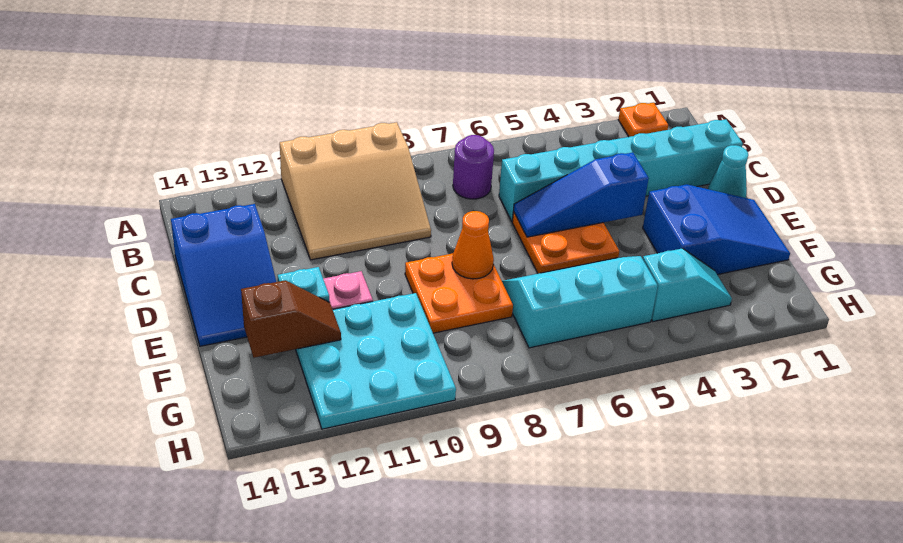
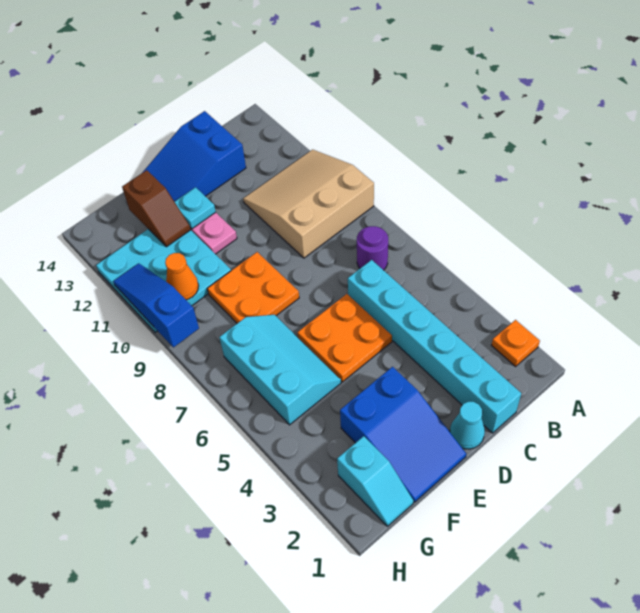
tan 3x3 slope [280,122,431,260] -> tan 3x3 slope turned to [243,150,374,258]
blue 1x3 slope [514,153,649,237] -> blue 1x3 slope moved to [113,263,199,347]
orange 1x1 cone [452,211,494,279] -> orange 1x1 cone moved to [165,253,199,300]
cyan 1x2 slope [643,248,732,322] -> cyan 1x2 slope moved to [337,436,414,526]

